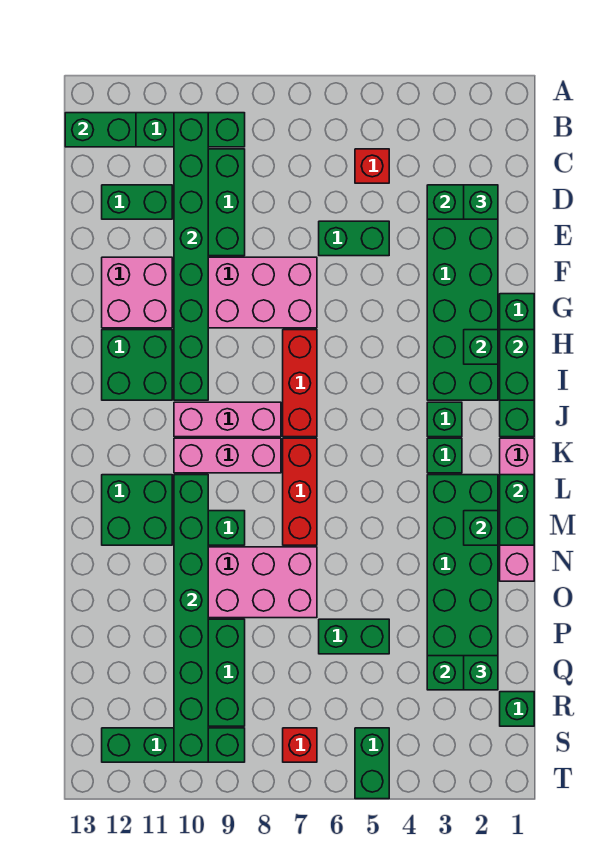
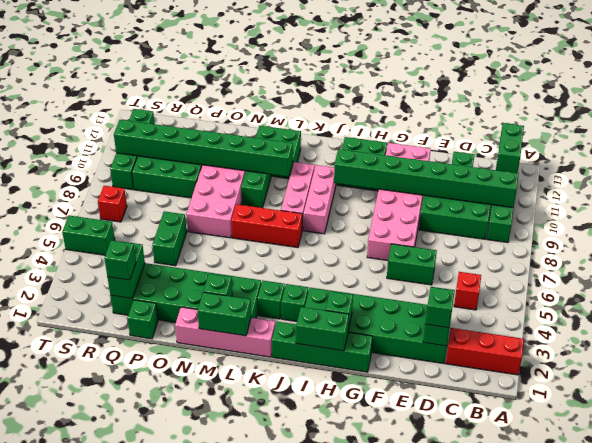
green 1x2 brick [319,221,389,256] -> green 1x2 brick turned to [387,244,437,285]
red 1x3 brick [283,330,317,437] -> red 1x3 brick moved to [446,328,524,375]
green 1x1 brick [500,692,534,726] -> green 1x1 brick moved to [127,300,158,339]

